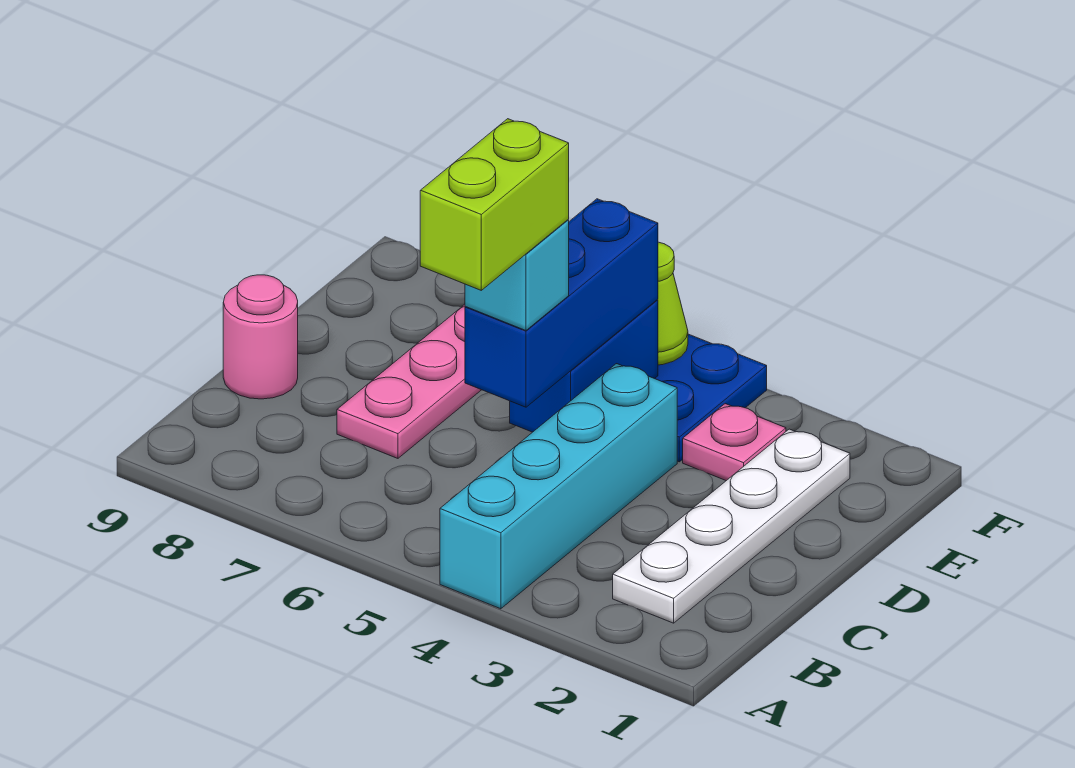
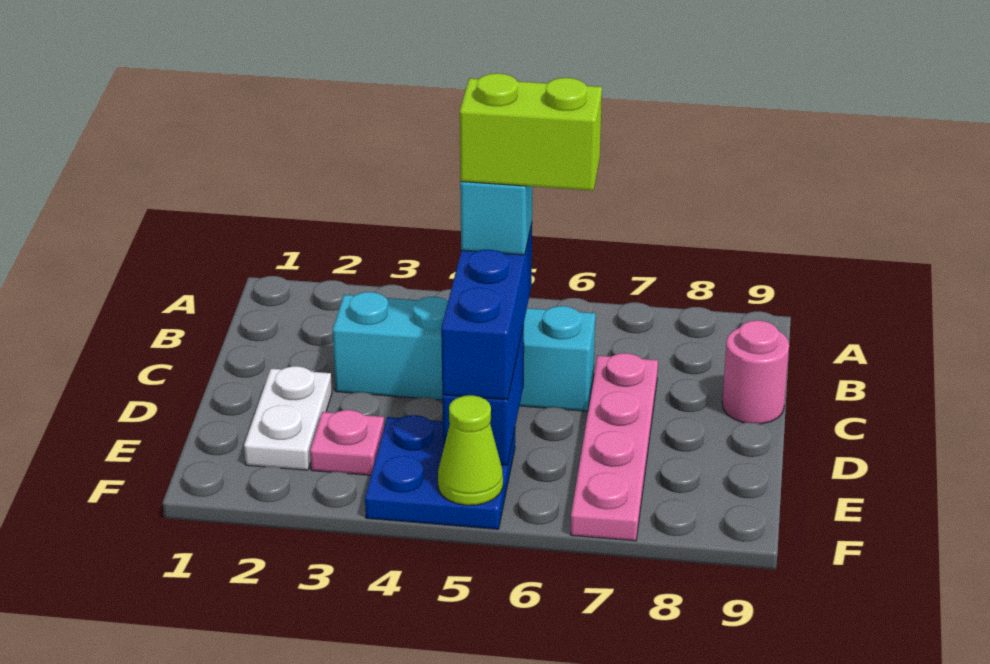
cyan 1x4 brick [440,364,677,609] -> cyan 1x4 brick turned to [333,292,595,411]
white 1x4 plate [613,429,850,623] -> white 1x2 plate [244,366,332,470]
lime 1x2 brick [420,119,569,290] -> lime 1x2 brick turned to [460,73,602,191]

